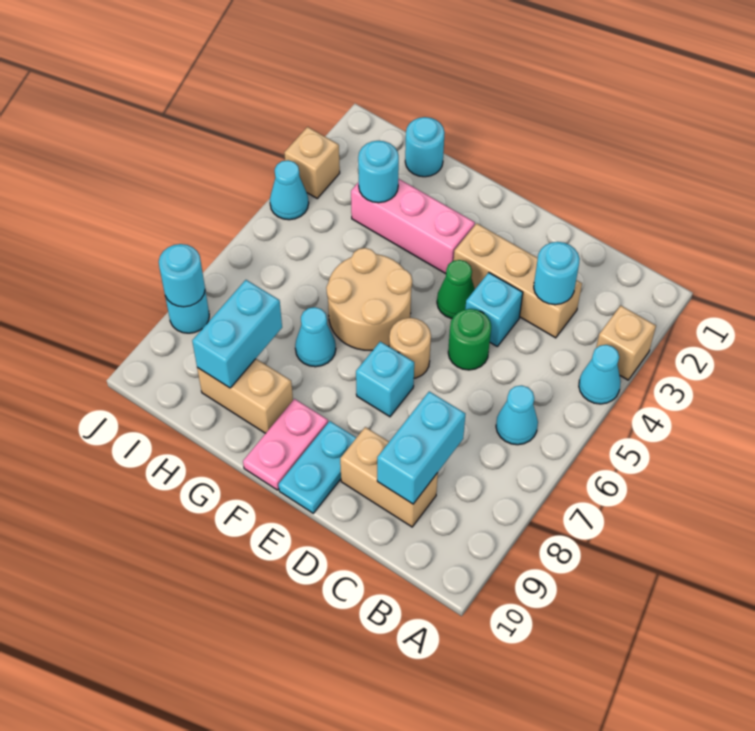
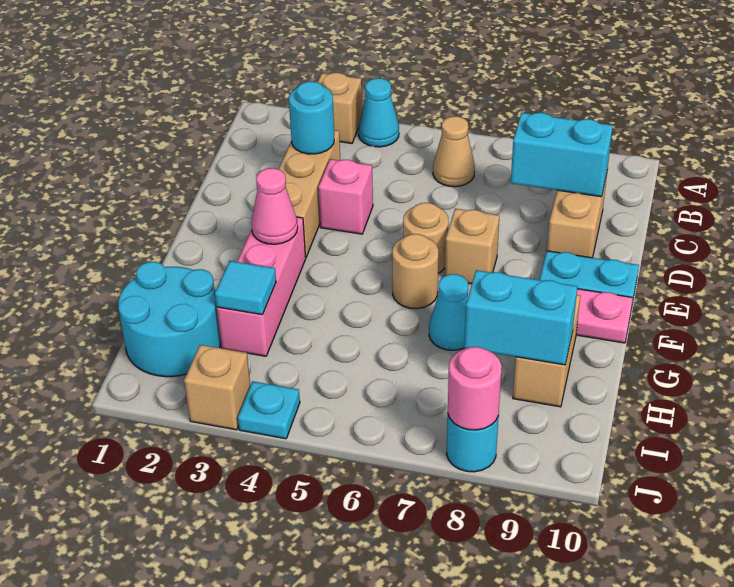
cyan 1x1 cone [496,385,538,445] -> tan 1x1 cone [433,116,475,187]
cyan 1x1 brick [465,273,523,346] -> pink 1x1 brick [318,159,373,234]
green 1x1 round brick [448,309,491,370] -> none
green 1x1 cone [437,260,475,319] -> none
cyan 1x1 brick [356,342,414,417] -> tan 1x1 brick [445,209,499,284]
none -> pink 1x1 cone [251,168,298,244]
tan 2x2 round brick [326,248,412,350] -> tan 1x1 round brick [392,234,438,309]
cyan 1x1 round brick [405,117,445,177] -> cyan 2x2 round brick [118,262,221,377]
cyan 1x1 round brick [358,141,399,203] -> cyan 1x1 tile [215,261,276,315]
cyan 1x1 cone [270,160,309,220] -> cyan 1x1 plate [238,381,300,439]
cyan 1x1 round brick [159,244,205,307] -> pink 1x1 round brick [448,347,502,430]

